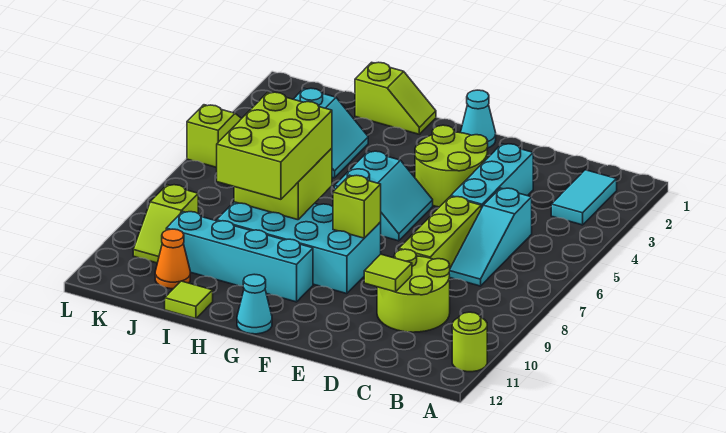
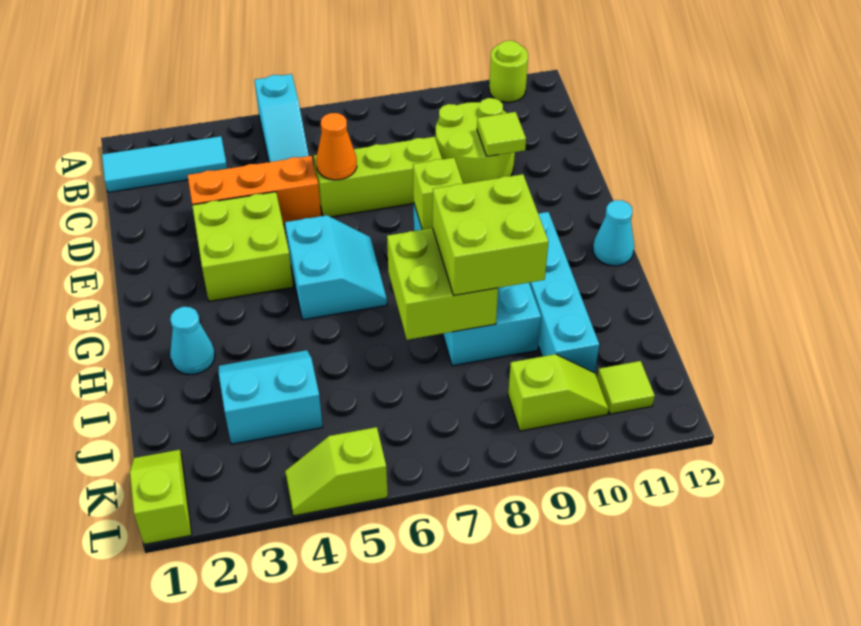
cyan 1x2 tile [551,170,617,225] -> cyan 1x3 tile [102,136,227,192]
cyan 1x3 slope [449,188,532,286] -> cyan 1x3 slope turned to [255,74,309,162]
cyan 1x3 brick [451,144,533,208] -> orange 1x3 brick [188,156,321,225]
lime 2x2 round brick [415,125,488,207] -> lime 2x2 brick [192,192,293,301]
cyan 1x1 cone [461,90,496,148] -> cyan 1x1 cone moved to [170,307,215,374]
cyan 2x2 slope [334,151,433,241] -> cyan 2x2 slope turned to [285,215,387,320]
lime 1x2 slope [355,62,436,134] -> lime 1x2 slope moved to [130,450,192,544]
lime 2x3 brick [217,92,332,199] -> lime 2x2 brick [433,174,549,295]
lime 1x1 tile [165,281,213,319] -> lime 1x1 tile moved to [597,361,655,414]
orange 1x1 cone [155,229,190,289] -> orange 1x1 cone moved to [316,113,357,180]

